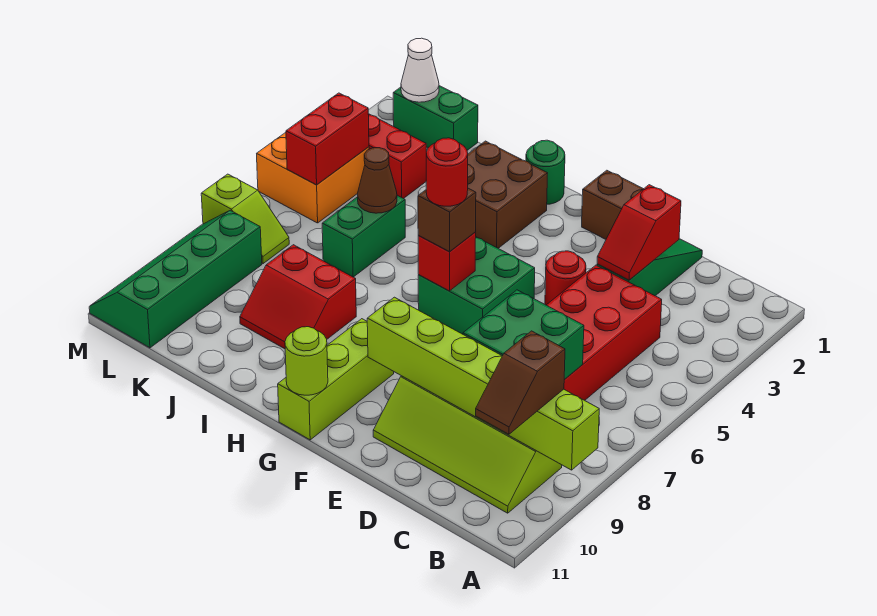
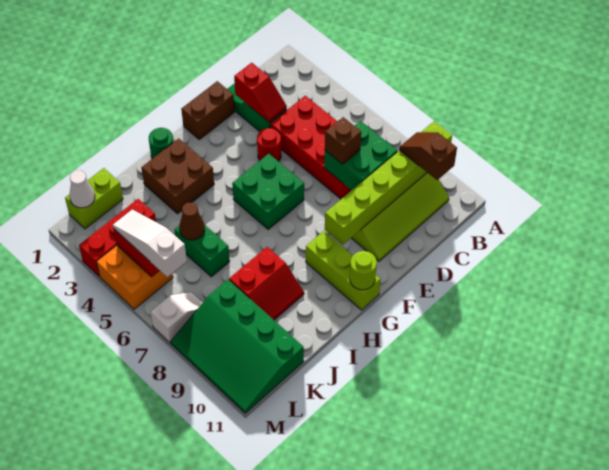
brown 1x2 slope [476,331,565,434] -> brown 1x2 slope turned to [399,132,457,180]
red 1x1 brick [418,232,476,291] -> none
brown 1x1 brick [418,188,476,252] -> brown 1x1 brick moved to [325,117,361,164]
red 1x1 round brick [426,138,468,206] -> none
green 1x2 brick [393,86,478,150] -> lime 1x2 brick [65,168,123,229]
none -> white 1x3 slope [113,210,187,277]
lime 1x2 slope [201,174,289,263] -> white 1x2 slope [150,292,203,343]
green 2x4 slope [89,210,262,348] -> green 3x4 slope [171,279,304,413]

